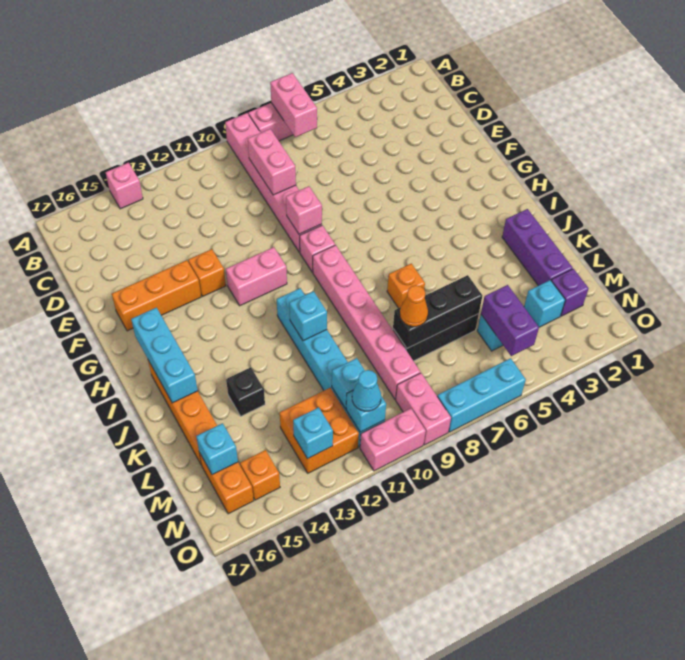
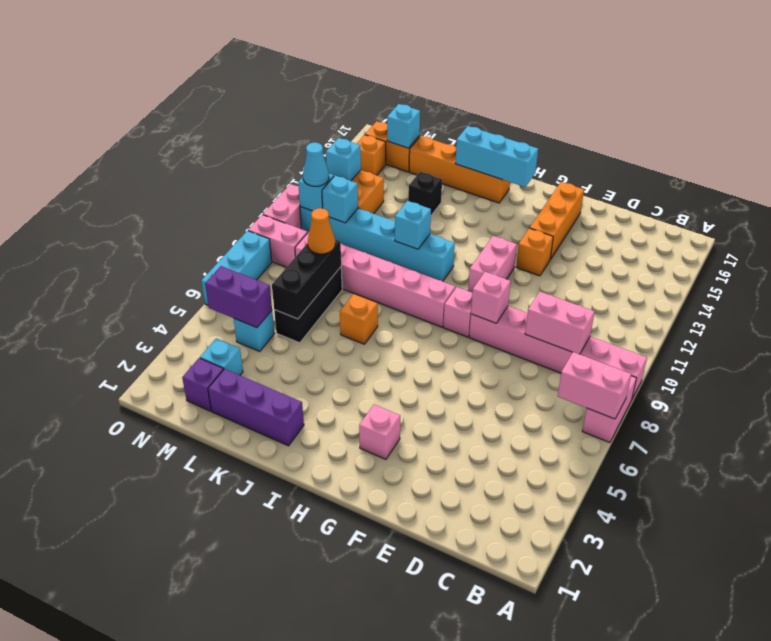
pink 1x1 brick [105,163,143,209] -> pink 1x1 brick moved to [359,404,400,459]

